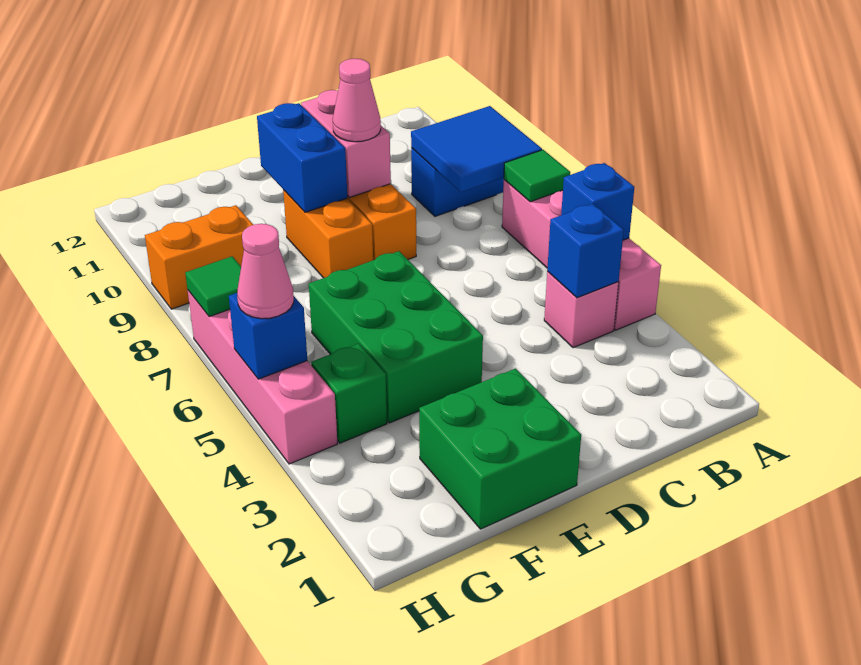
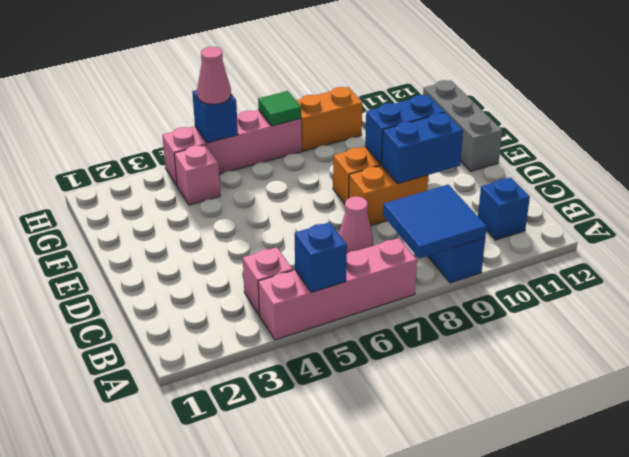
green 1x1 tile [504,150,570,202] -> none
blue 1x1 brick [547,204,624,298] -> blue 1x1 brick moved to [478,177,530,240]
pink 1x2 brick [301,90,391,197] -> blue 1x2 brick [382,113,463,184]
pink 1x1 cone [333,59,381,142] -> pink 1x1 cone moved to [339,196,373,253]
green 2x2 brick [419,369,581,529] -> none
green 2x3 brick [309,251,483,423] -> none
none -> grey 1x3 brick [423,80,502,171]
green 1x1 brick [311,344,387,443] -> pink 1x1 brick [174,145,220,205]
orange 1x2 brick [145,205,253,309] -> orange 1x2 brick turned to [296,87,362,151]

